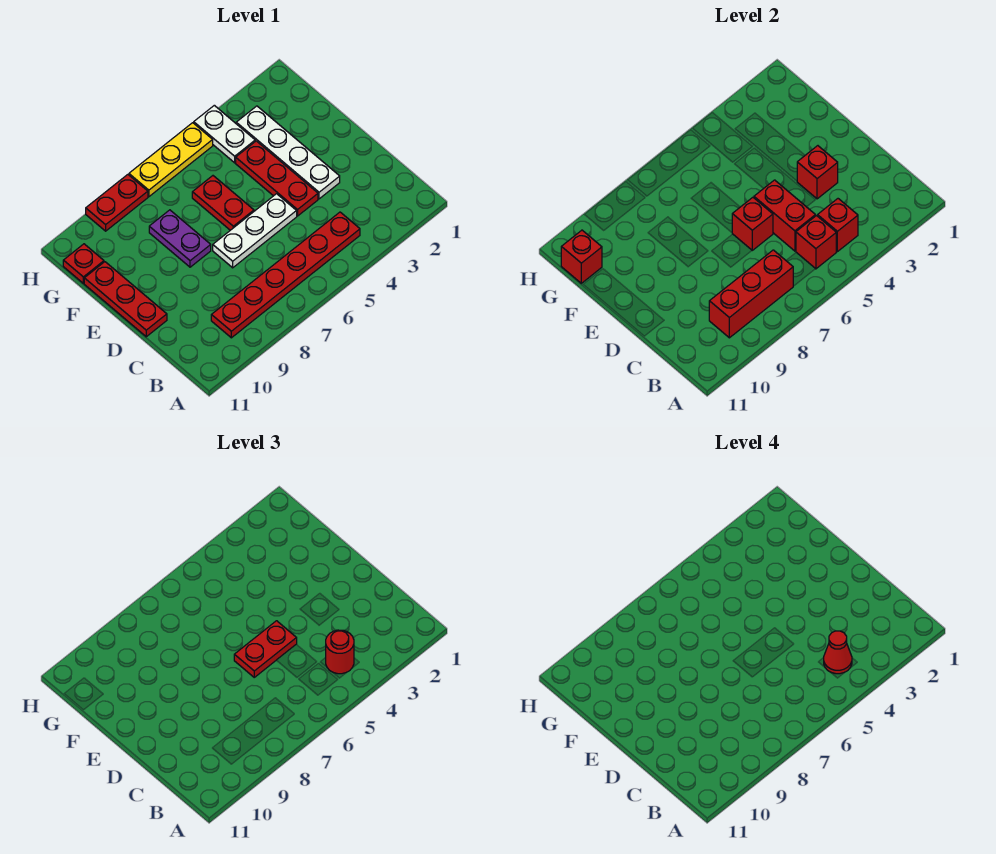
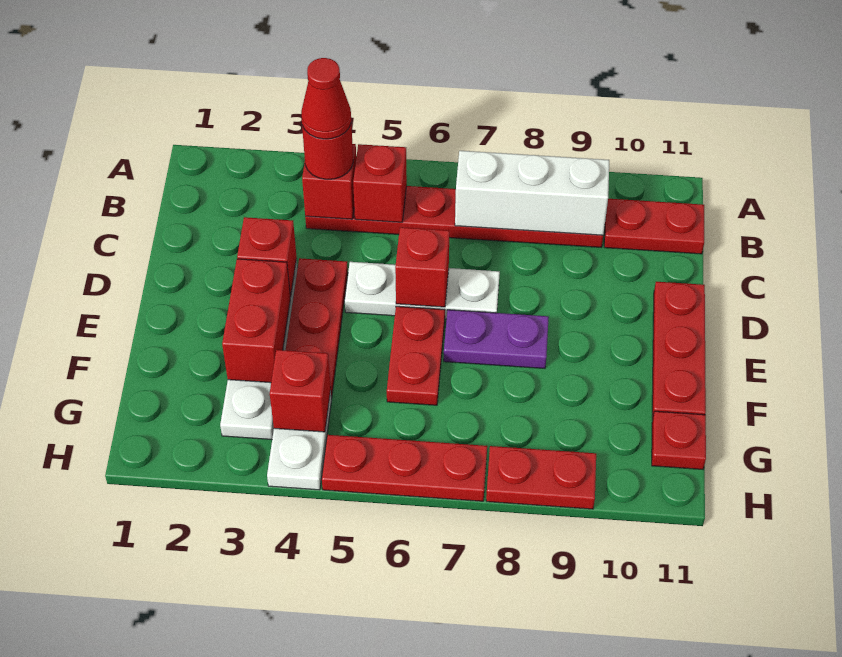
red 1x3 brick [709,250,793,338] -> white 1x3 brick [455,151,609,235]
red 1x2 brick [754,180,815,251] -> red 1x2 brick moved to [222,259,290,383]
red 1x2 plate [234,621,297,677] -> red 1x2 plate moved to [604,199,704,254]
purple 1x2 plate [149,210,211,267] -> purple 1x2 plate turned to [444,310,549,369]
red 1x1 brick [561,230,602,283] -> red 1x1 brick moved to [270,350,331,432]
yellow 1x3 plate [129,123,213,197] -> red 1x3 plate [322,435,487,501]

